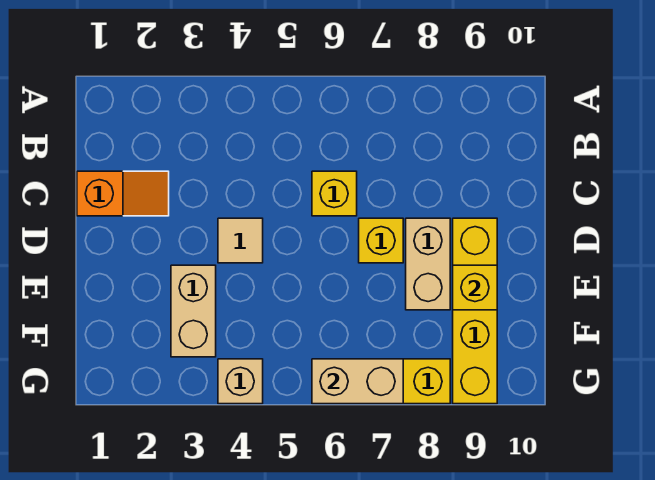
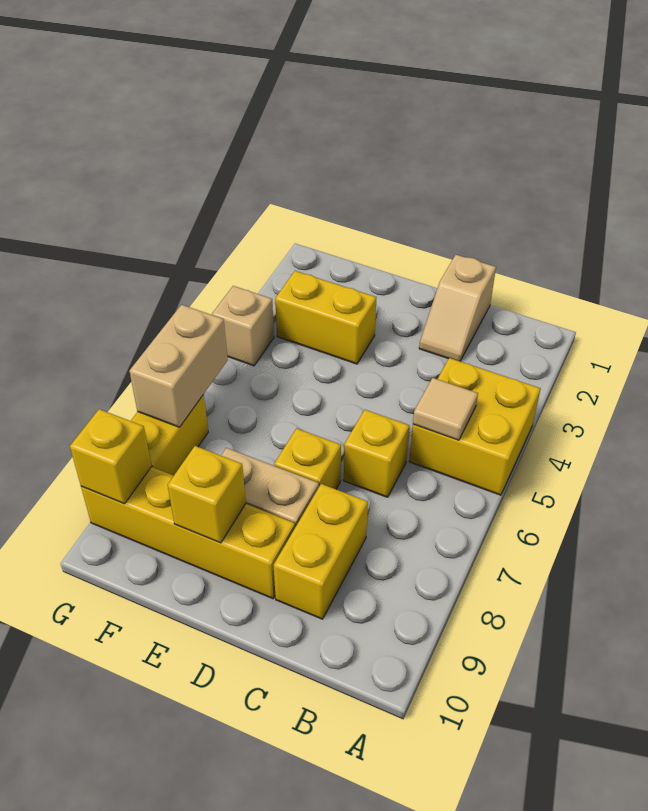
none -> yellow 2x2 brick [409,358,541,495]
orange 1x2 slope [77,171,169,216] -> tan 1x2 slope [419,255,496,361]
none -> yellow 1x2 brick [274,484,368,619]
tan 1x1 tile [218,218,263,263] -> tan 1x1 tile moved to [413,378,478,440]
tan 1x2 brick [171,265,216,357] -> yellow 1x2 brick [275,271,377,364]
none -> yellow 1x1 brick [70,409,152,504]

